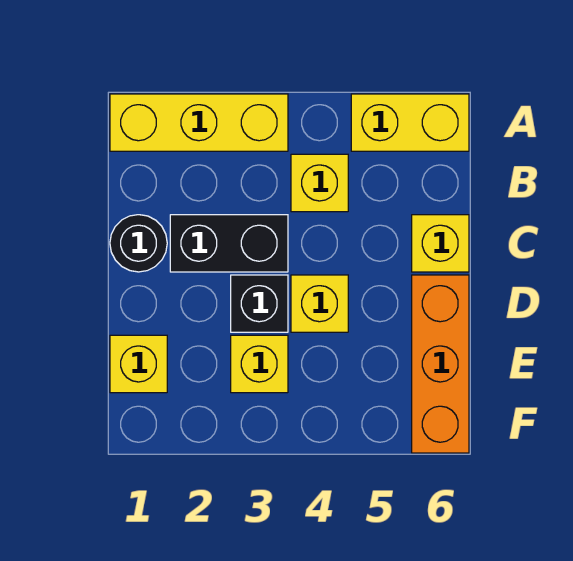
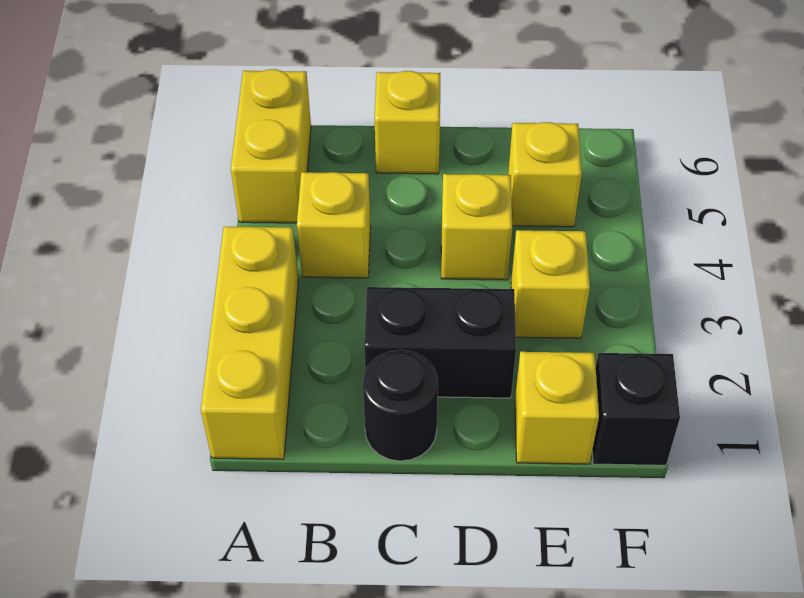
black 1x2 brick [170,215,288,272] -> black 1x2 brick turned to [364,287,516,398]
black 1x1 brick [231,275,288,332] -> black 1x1 brick moved to [592,353,680,465]
orange 1x3 brick [412,275,469,453] -> none
none -> yellow 1x1 brick [508,122,582,227]

